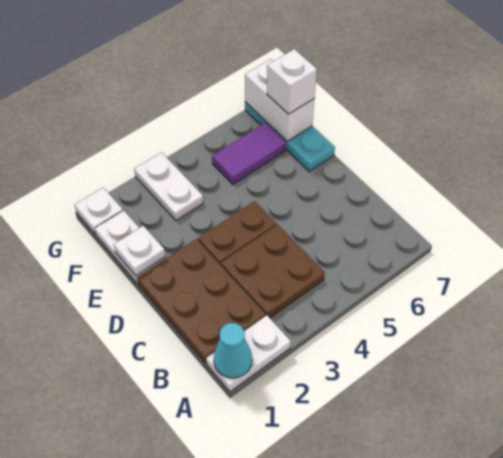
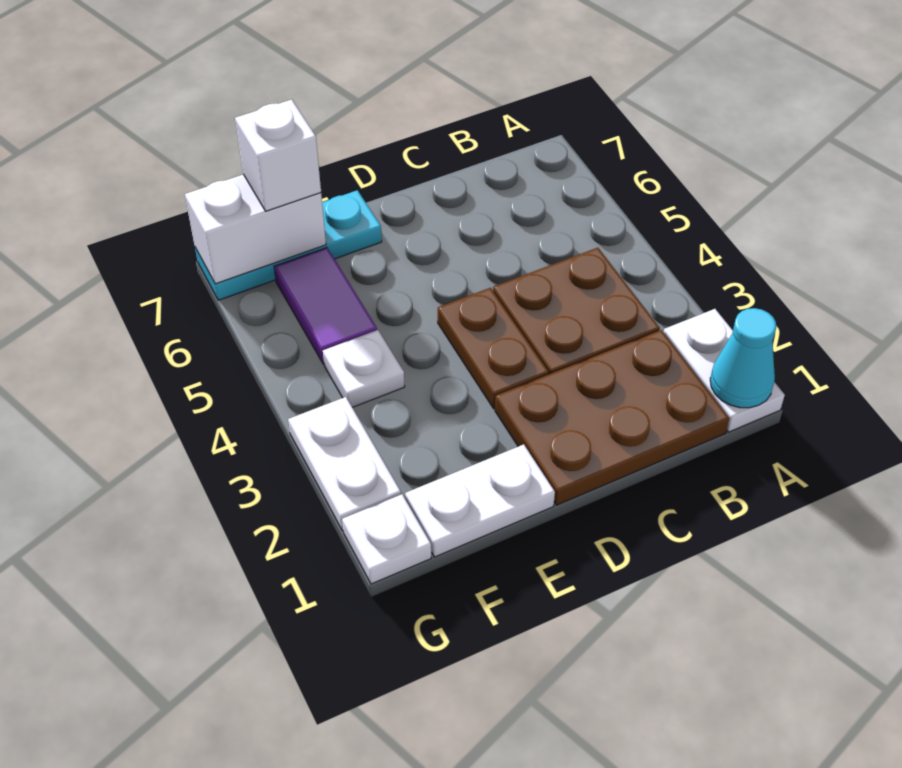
white 1x1 plate [114,226,165,276] -> white 1x1 plate moved to [323,330,405,407]
white 1x2 plate [134,152,203,221] -> white 1x2 plate turned to [288,397,401,531]

